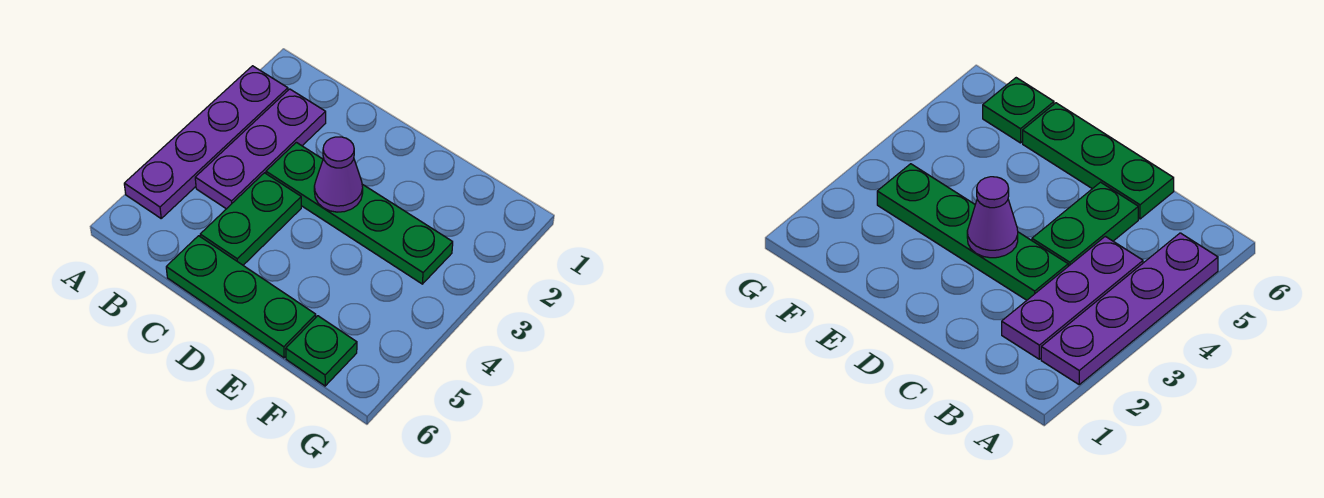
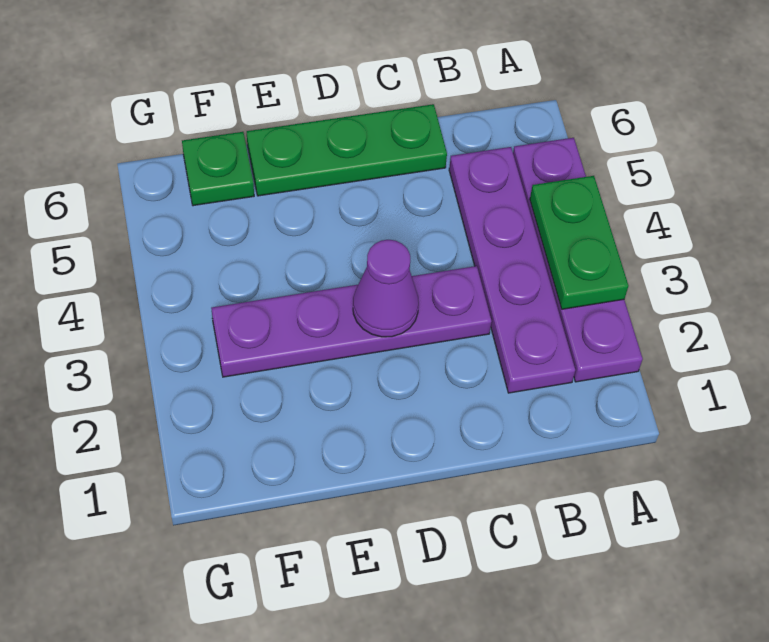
purple 1x3 plate [195,89,326,209] -> purple 1x4 plate [449,147,575,393]
green 1x4 plate [266,142,453,284] -> purple 1x4 plate [211,266,492,377]
green 1x2 plate [200,173,301,265] -> green 1x2 plate moved to [530,176,629,309]

